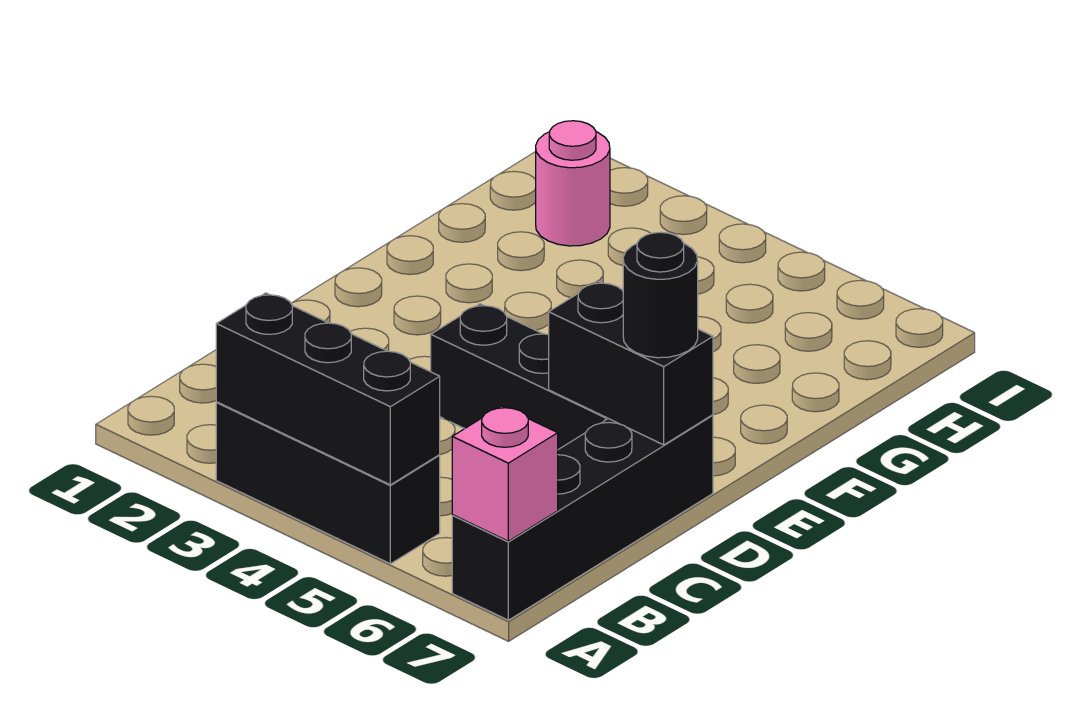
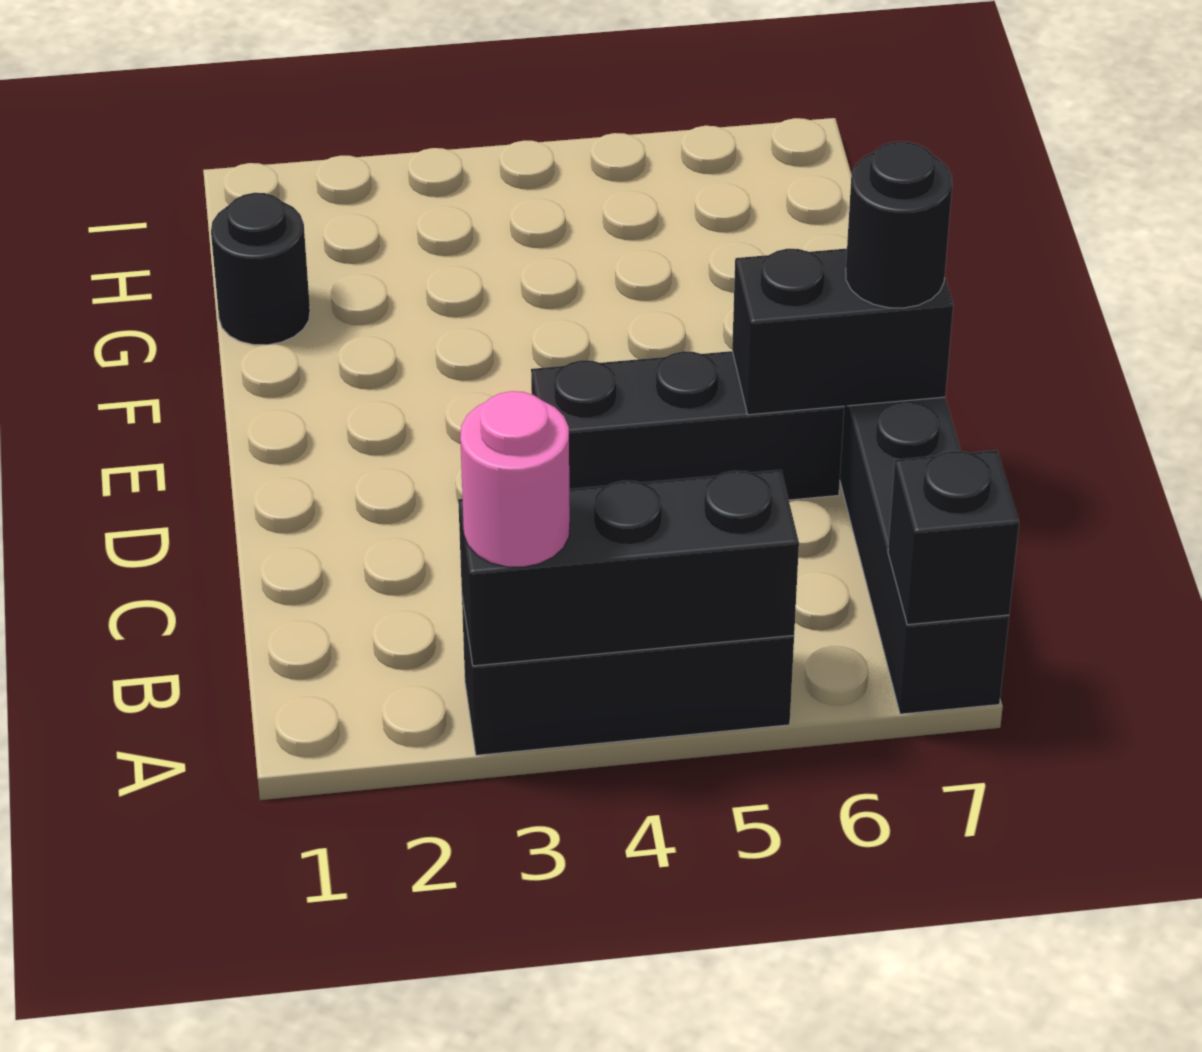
pink 1x1 brick [452,406,558,541] -> black 1x1 brick [888,450,1019,625]
none -> black 1x1 round brick [211,193,310,345]
pink 1x1 round brick [536,121,610,246] -> pink 1x1 round brick moved to [460,391,570,567]

